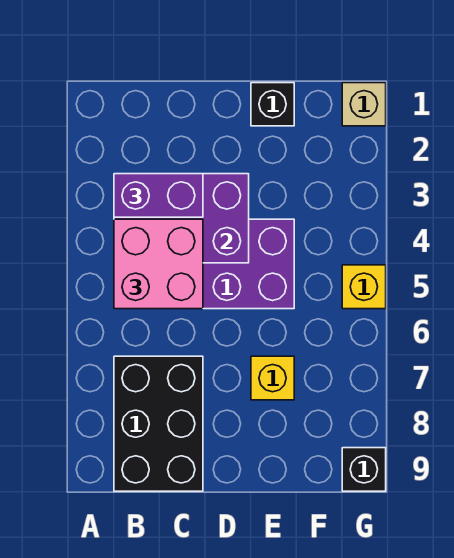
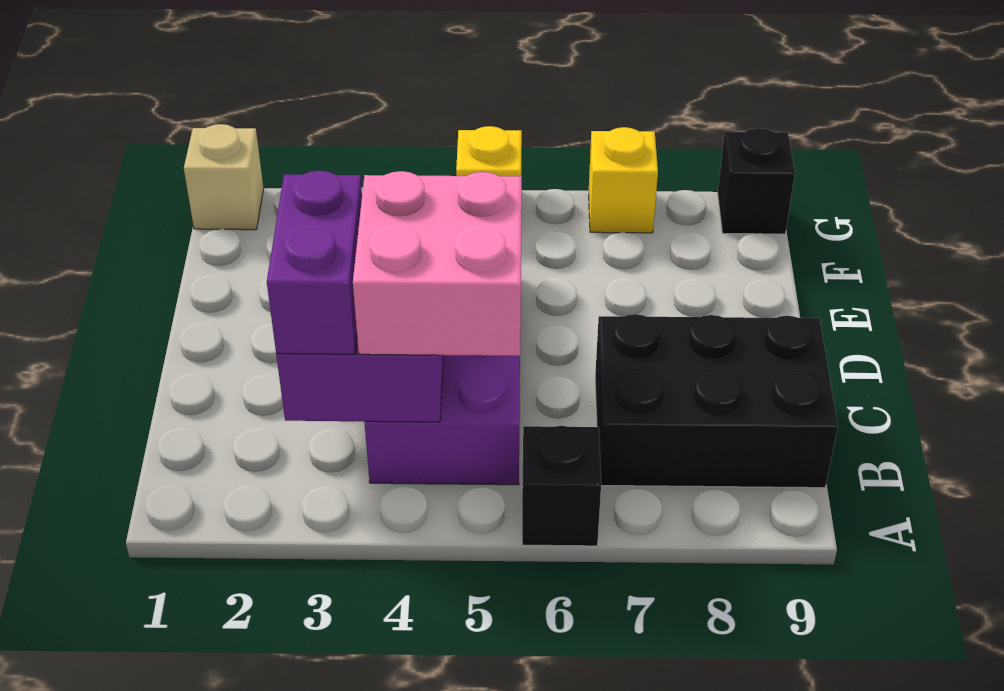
black 1x1 brick [251,83,294,126] -> black 1x1 brick moved to [522,426,601,546]
yellow 1x1 brick [251,356,294,400] -> yellow 1x1 brick moved to [589,127,658,233]

